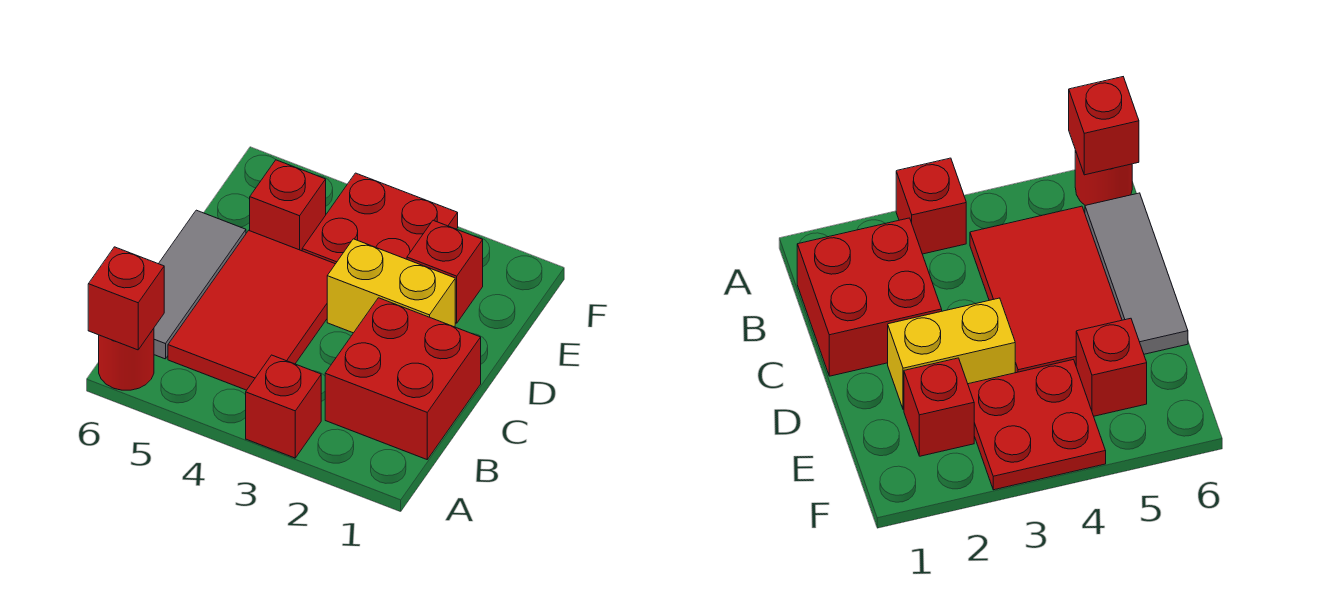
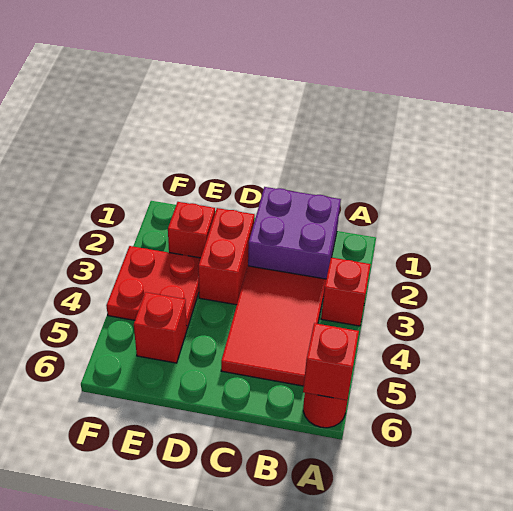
red 2x2 brick [325,298,481,459] -> purple 2x2 brick [248,187,341,279]
red 2x3 tile [168,230,335,390] -> red 2x3 tile turned to [221,266,326,386]
grey 1x3 tile [154,210,246,359] -> none
yellow 1x2 brick [327,239,455,333] -> red 1x2 brick [198,208,255,305]

